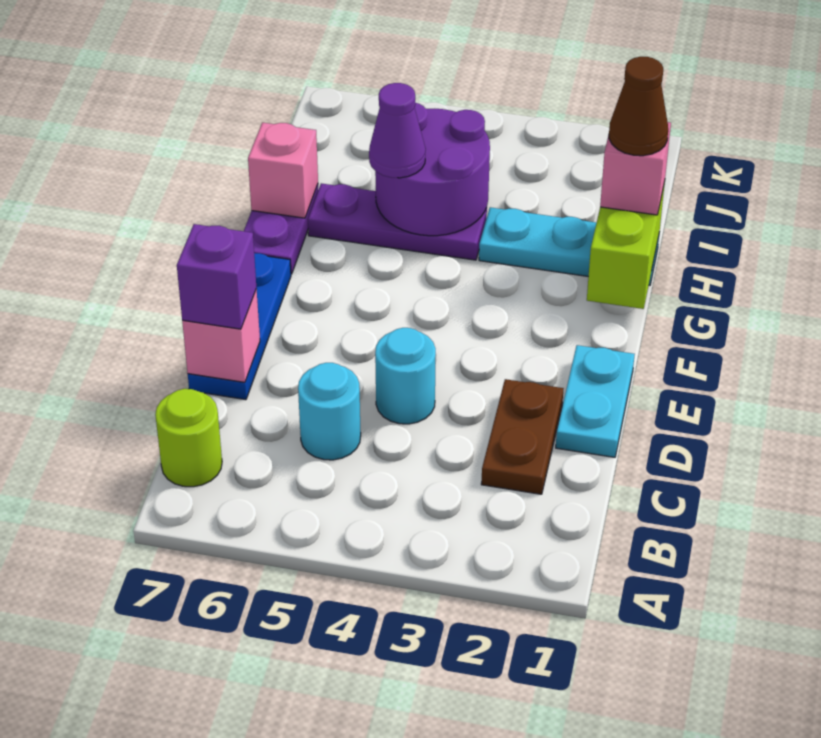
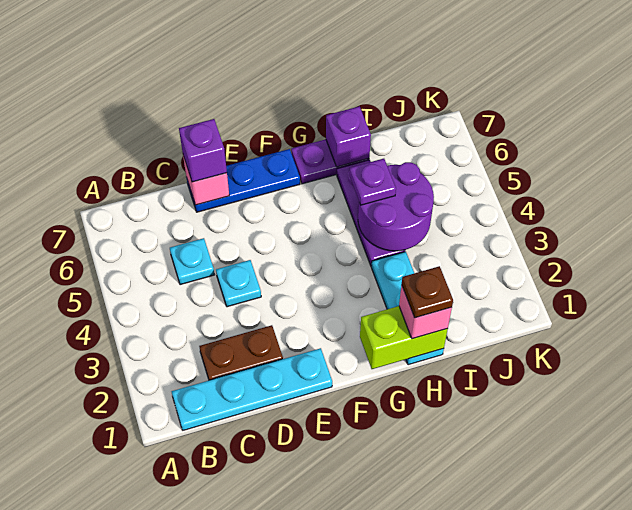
lime 1x1 round brick [155,389,222,487] -> none
cyan 1x1 round brick [298,363,361,460] -> cyan 1x1 plate [170,238,214,285]
cyan 1x2 plate [556,345,635,457] -> cyan 1x4 plate [172,348,332,430]
cyan 1x1 round brick [375,328,436,424] -> cyan 1x1 plate [216,260,261,307]
brown 1x1 cone [609,57,668,156] -> brown 1x1 plate [402,266,453,318]
purple 1x1 cone [369,83,426,178] -> purple 1x1 plate [349,159,396,205]
pink 1x1 brick [248,123,318,218] -> purple 1x1 brick [326,106,371,167]

